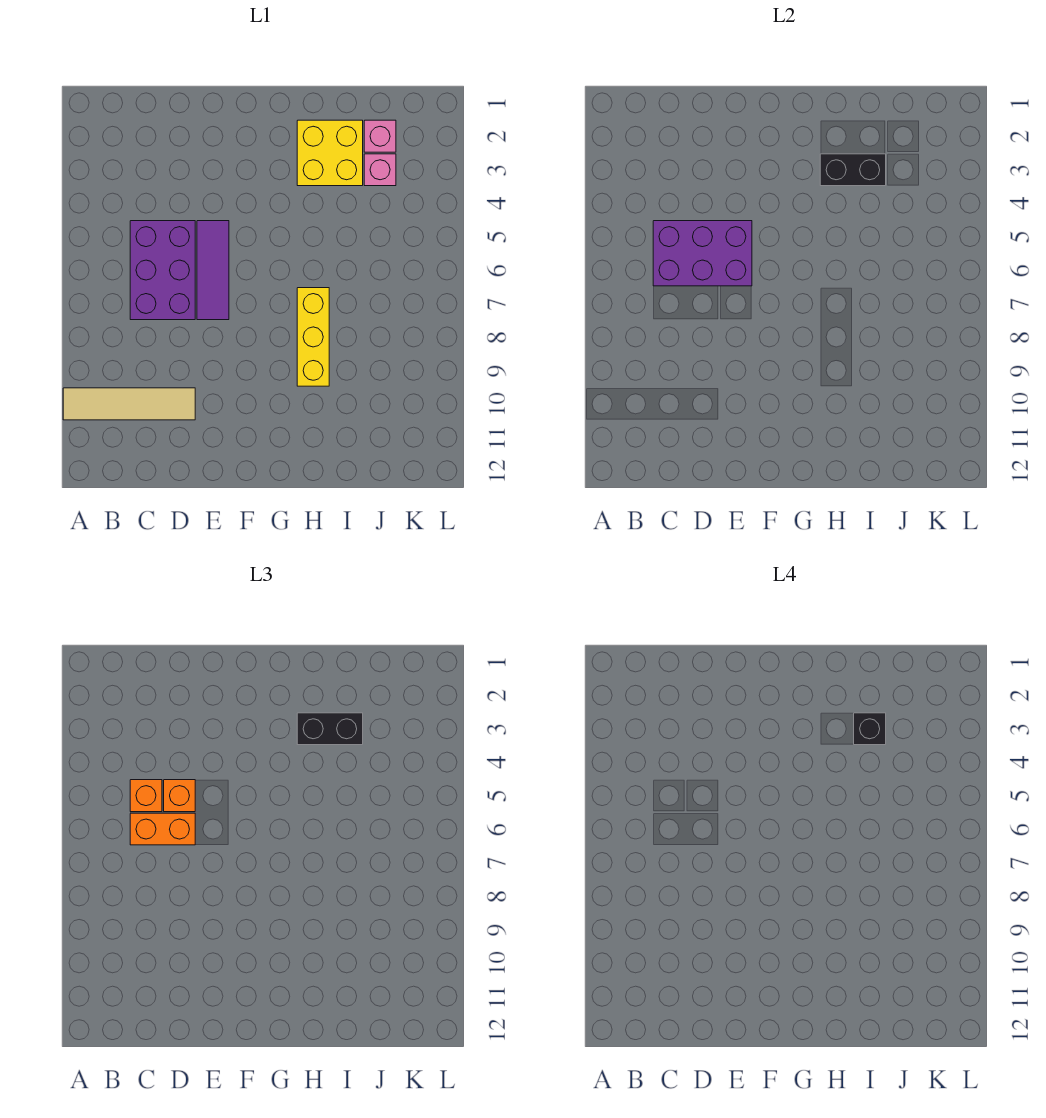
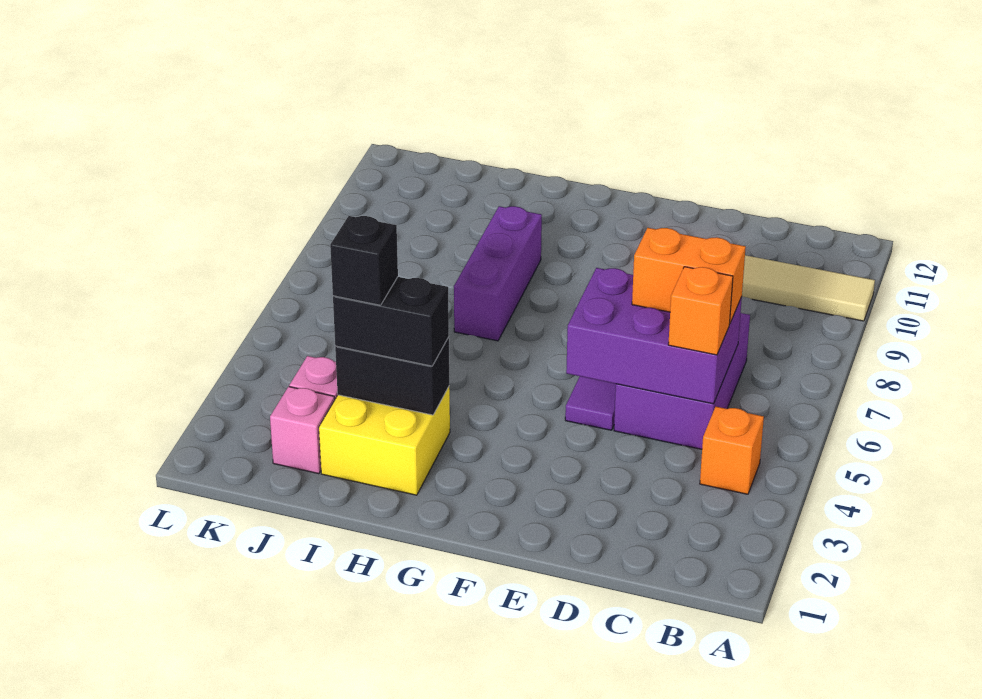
orange 1x1 brick [164,780,195,812] -> orange 1x1 brick moved to [700,407,764,494]
yellow 1x3 brick [297,288,329,386] -> purple 1x3 brick [454,206,542,341]

